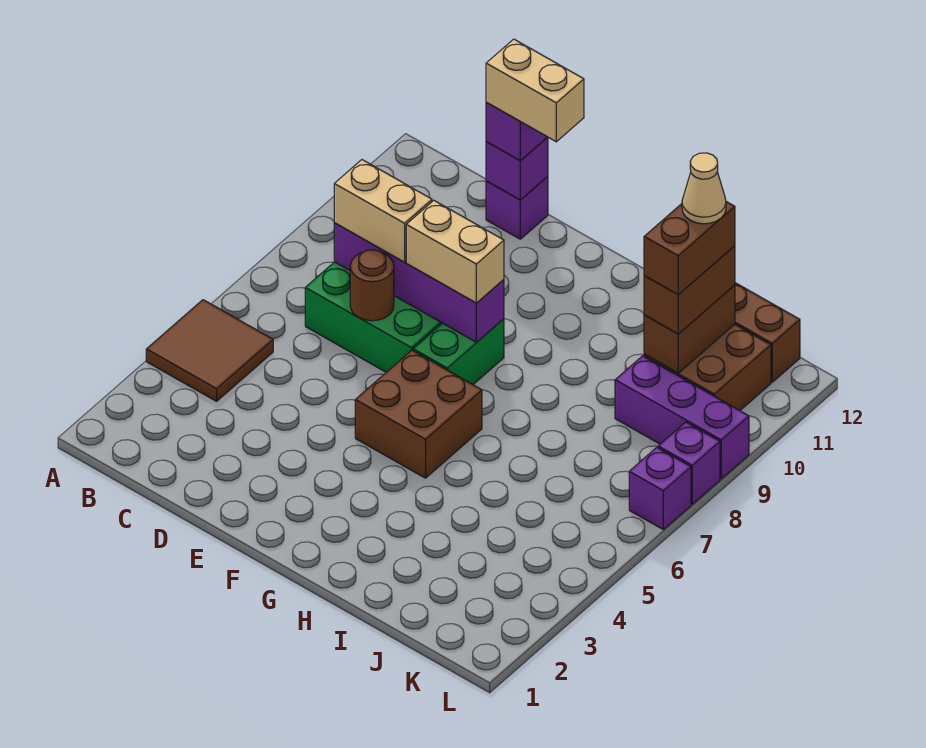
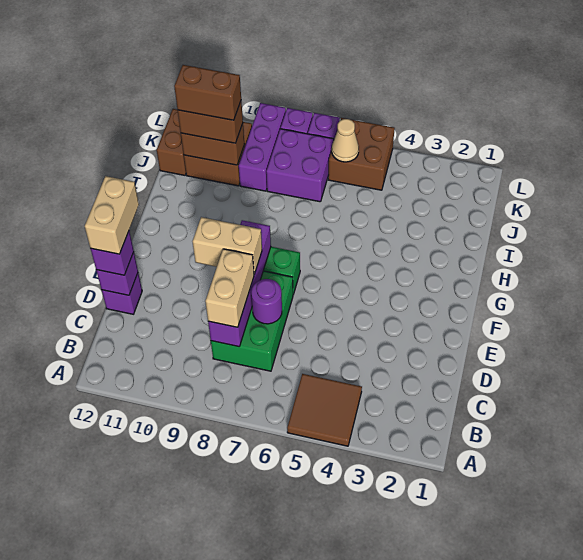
brown 1x1 round brick [350,250,394,321] -> purple 1x1 round brick [251,279,282,324]
tan 1x2 brick [406,201,504,303] -> tan 1x2 brick turned to [193,217,262,274]
brown 2x2 brick [355,350,482,478] -> brown 2x2 brick moved to [328,118,395,190]
none -> purple 2x2 brick [266,129,334,202]
tan 1x1 cone [682,153,726,224] -> tan 1x1 cone moved to [332,119,359,162]

